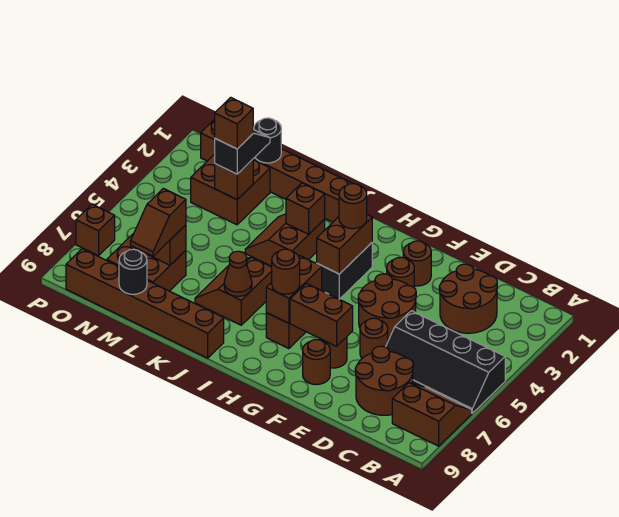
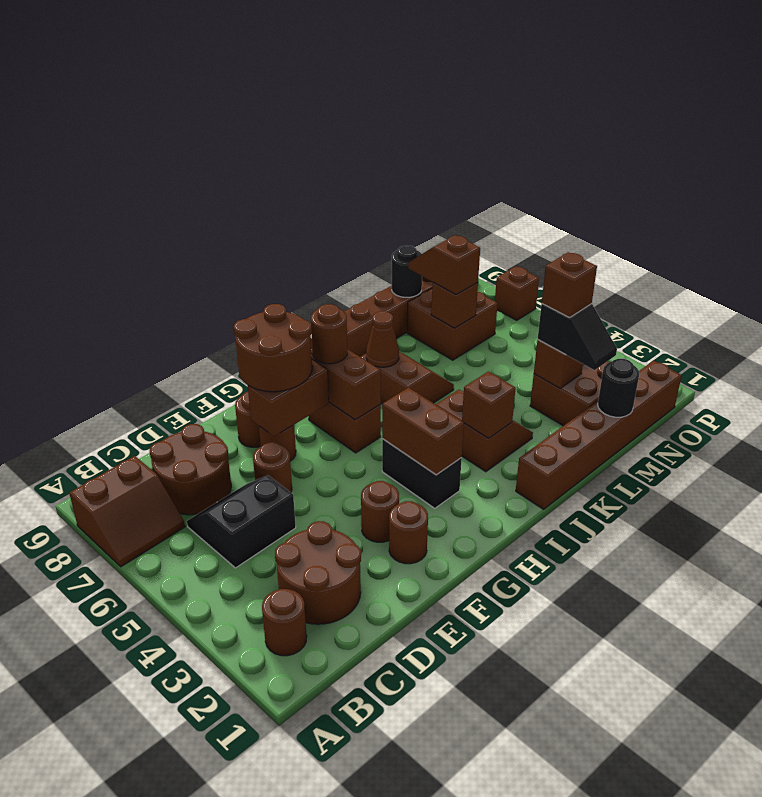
black 2x4 slope [386,311,505,413] -> black 2x2 slope [187,475,296,568]
brown 2x2 round brick [358,274,416,340] -> brown 2x2 round brick moved to [234,304,312,392]
brown 1x1 round brick [339,184,367,229] -> brown 1x1 round brick moved to [262,589,307,656]

